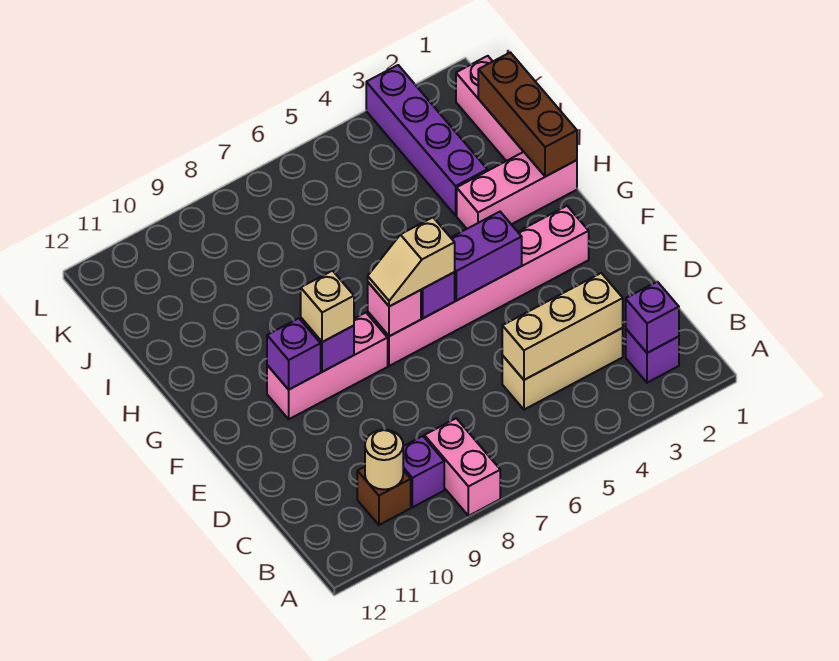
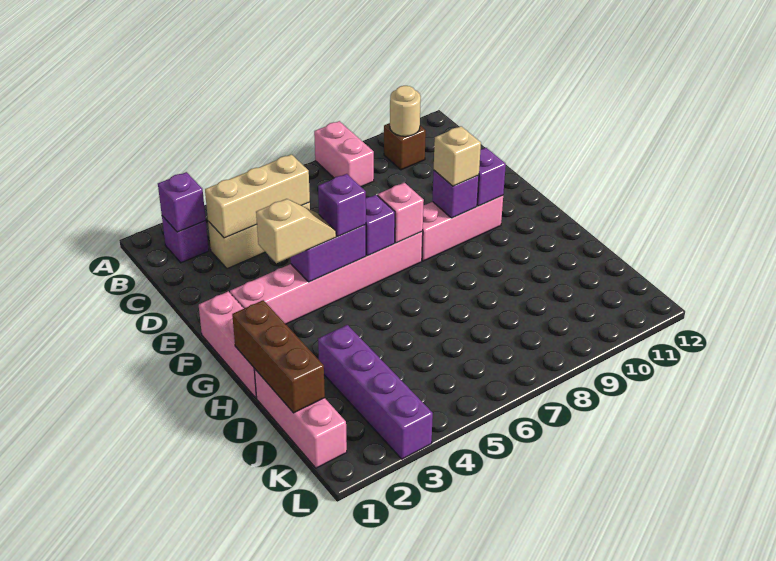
purple 1x1 brick [403,436,444,507] -> purple 1x1 brick moved to [318,174,366,236]
tan 1x2 slope [368,217,455,307] -> tan 1x2 slope moved to [256,199,336,263]
pink 1x3 brick [457,152,577,229] -> pink 1x3 brick turned to [199,291,257,398]

